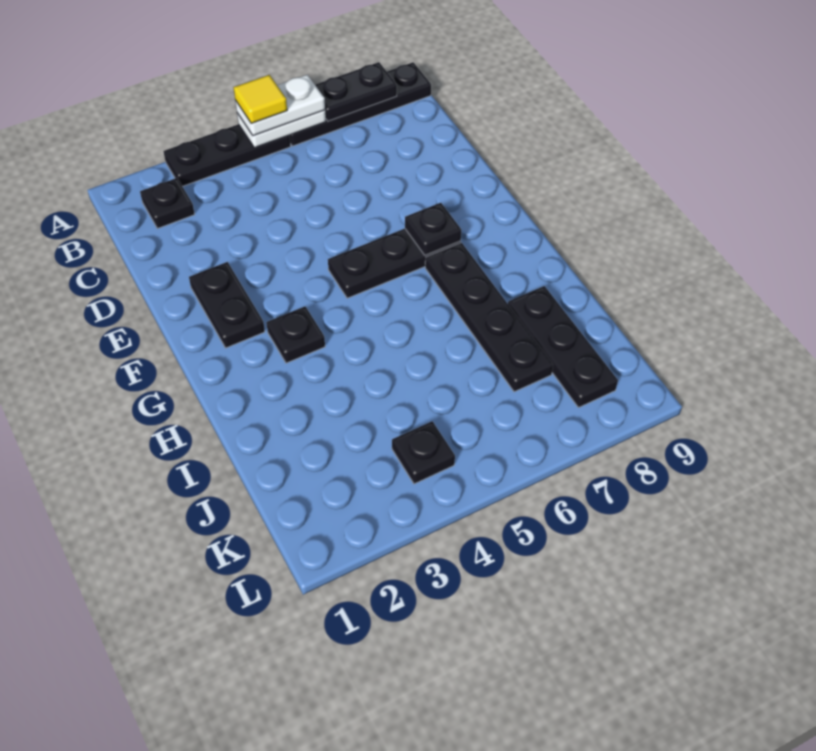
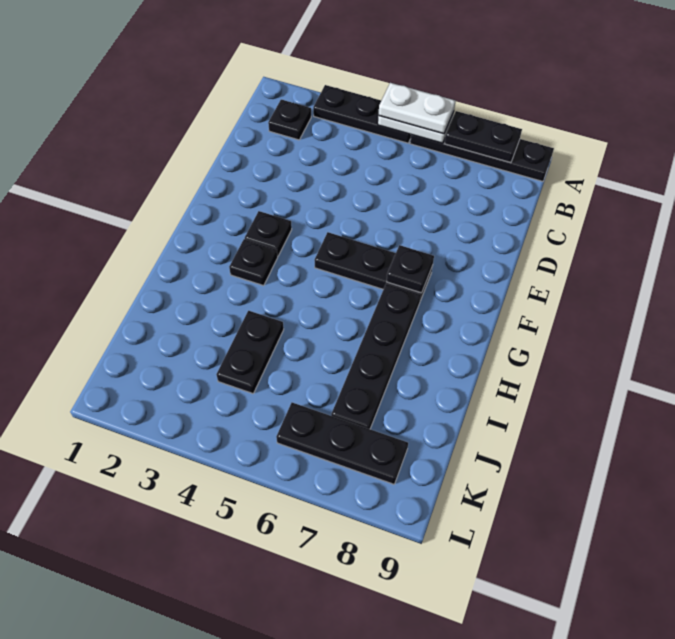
yellow 1x1 tile [234,75,287,123] -> none
black 1x2 plate [189,262,265,348] -> black 1x2 plate moved to [216,311,284,394]
black 1x3 plate [508,286,618,407] -> black 1x3 plate turned to [276,403,408,484]
black 1x1 plate [392,421,455,484] -> black 1x1 plate moved to [245,211,292,256]

